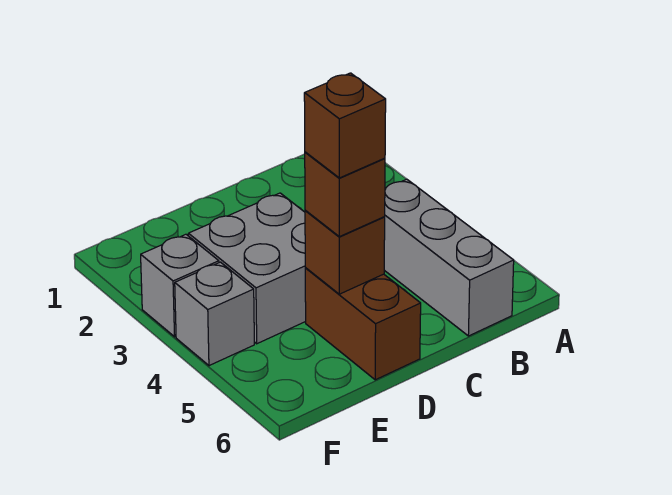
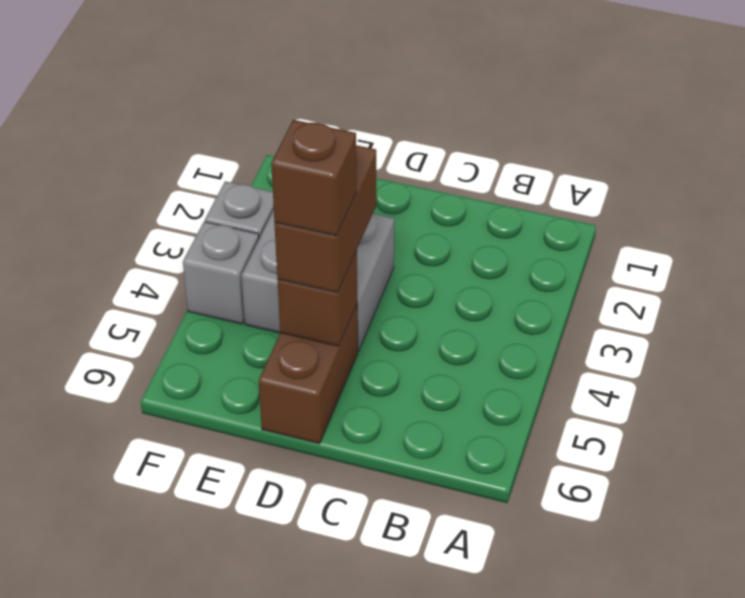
grey 1x3 brick [384,179,514,336] -> none
brown 1x1 brick [305,152,385,237] -> brown 1x2 brick [274,145,376,293]

